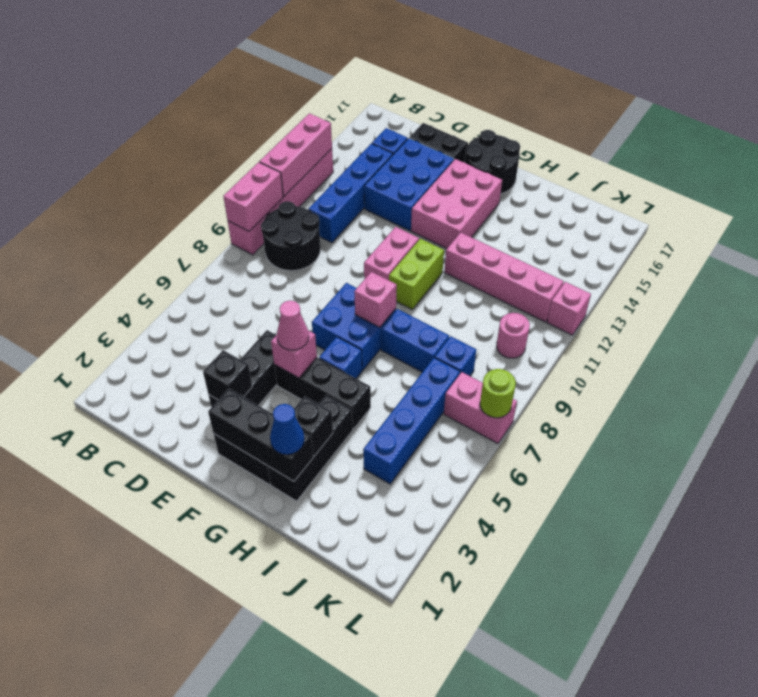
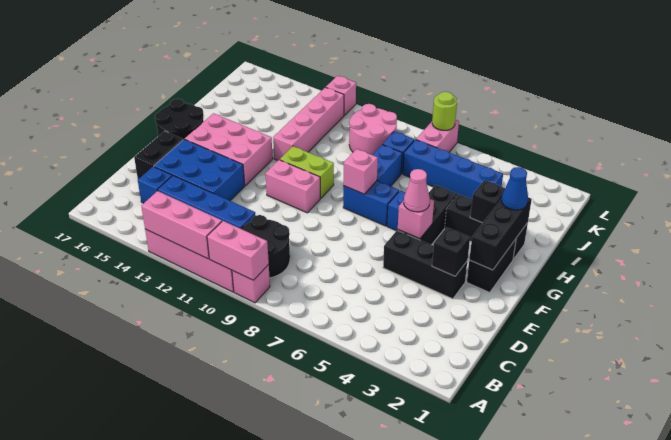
blue 2x2 brick [312,283,396,370] -> blue 1x2 brick [343,181,399,226]
pink 1x1 round brick [497,313,530,358] -> pink 2x2 round brick [349,104,397,155]

